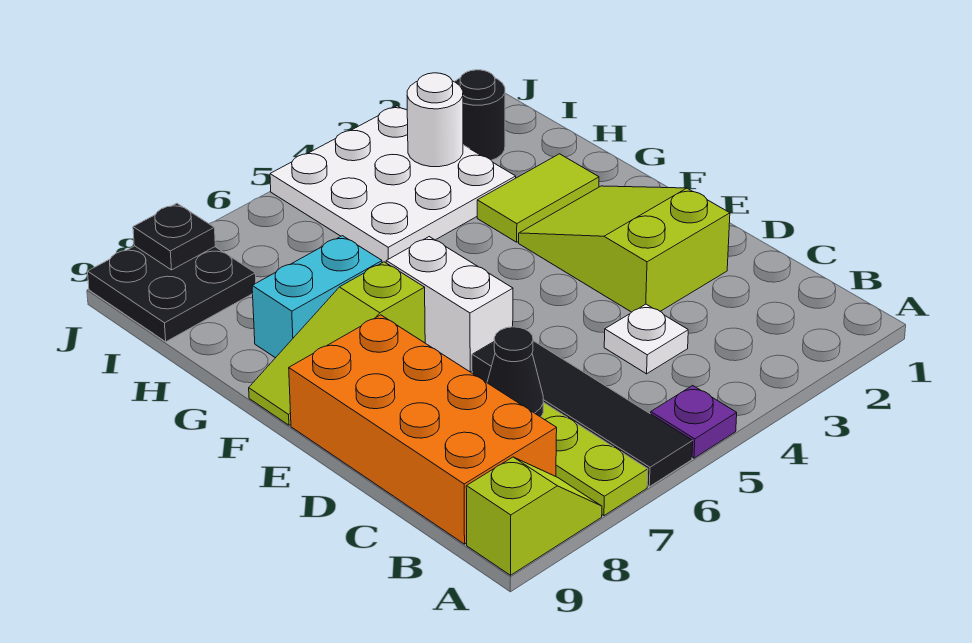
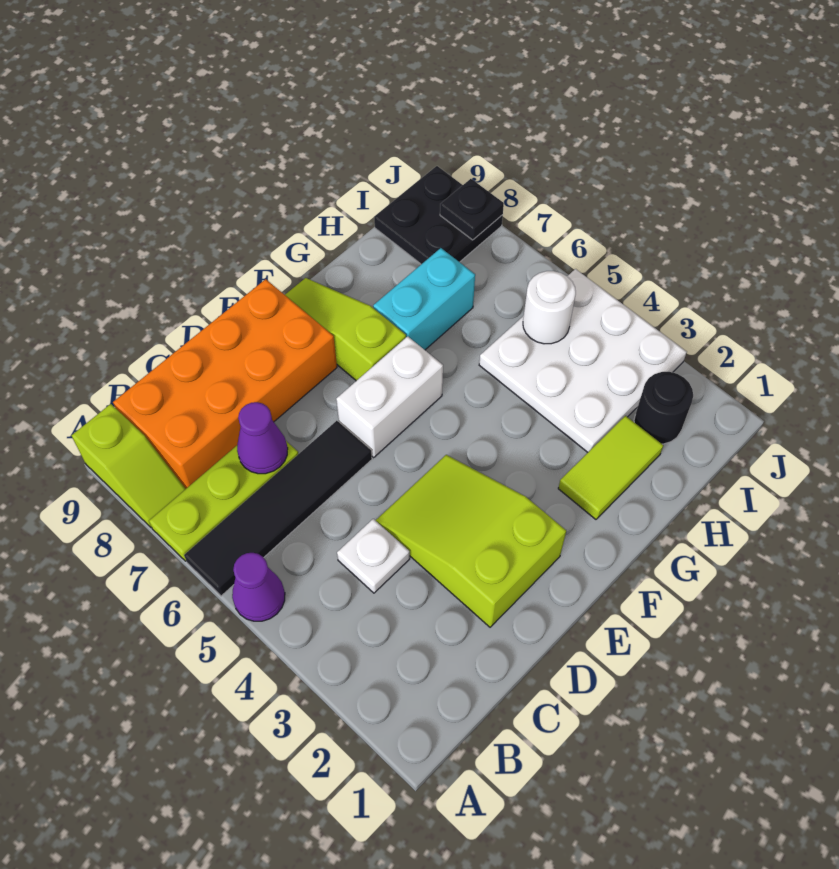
purple 1x1 plate [651,386,737,458] -> purple 1x1 cone [232,553,285,621]
black 1x1 cone [487,327,543,417] -> purple 1x1 cone [237,402,288,474]
lime 2x3 slope [519,186,730,312] -> lime 2x3 slope turned to [375,455,566,627]
lime 1x2 tile [477,154,599,242] -> lime 1x2 tile turned to [558,416,663,519]
cyan 1x2 brick [252,236,382,358] -> cyan 1x2 brick turned to [373,248,475,350]
white 1x1 round brick [407,73,463,167] -> white 1x1 round brick moved to [523,271,576,344]

